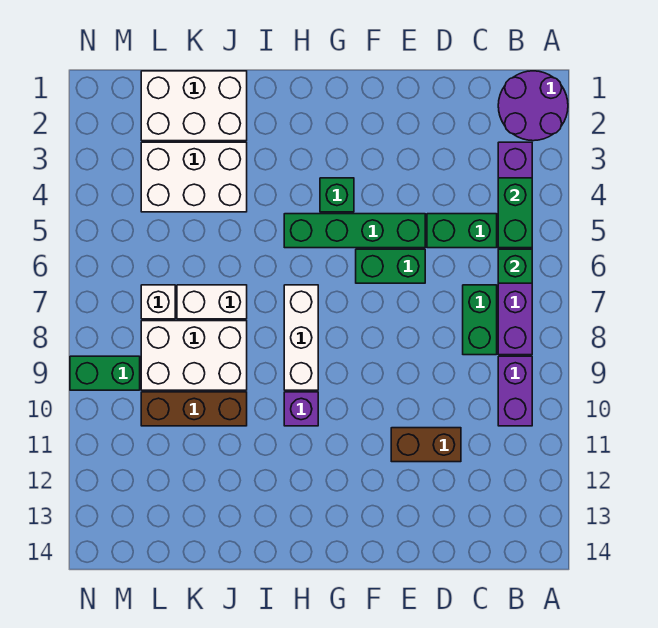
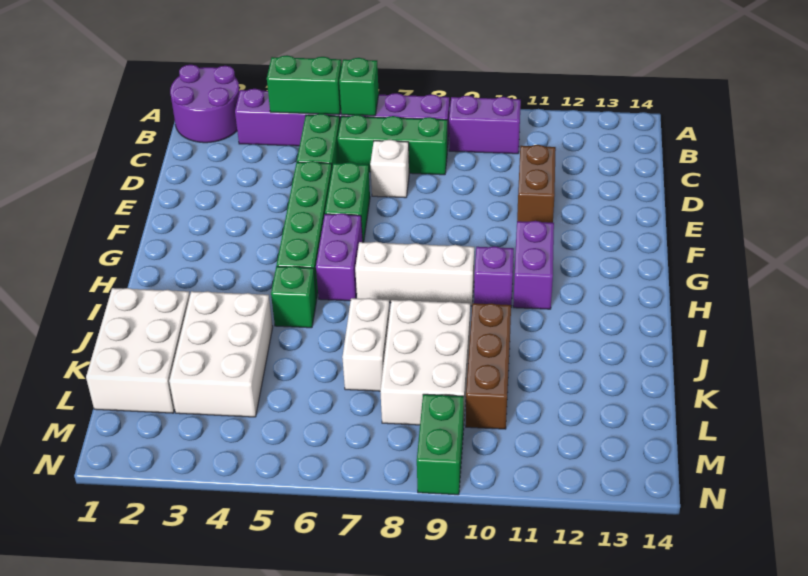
green 1x2 brick [463,285,497,355] -> green 1x3 brick [338,115,447,175]
green 1x1 brick [320,178,354,212] -> green 1x1 brick moved to [271,266,317,328]
none -> purple 1x2 brick [316,213,363,301]
none -> purple 1x2 brick [513,221,554,309]
white 1x1 brick [141,285,175,319] -> white 1x1 brick moved to [370,140,409,198]

